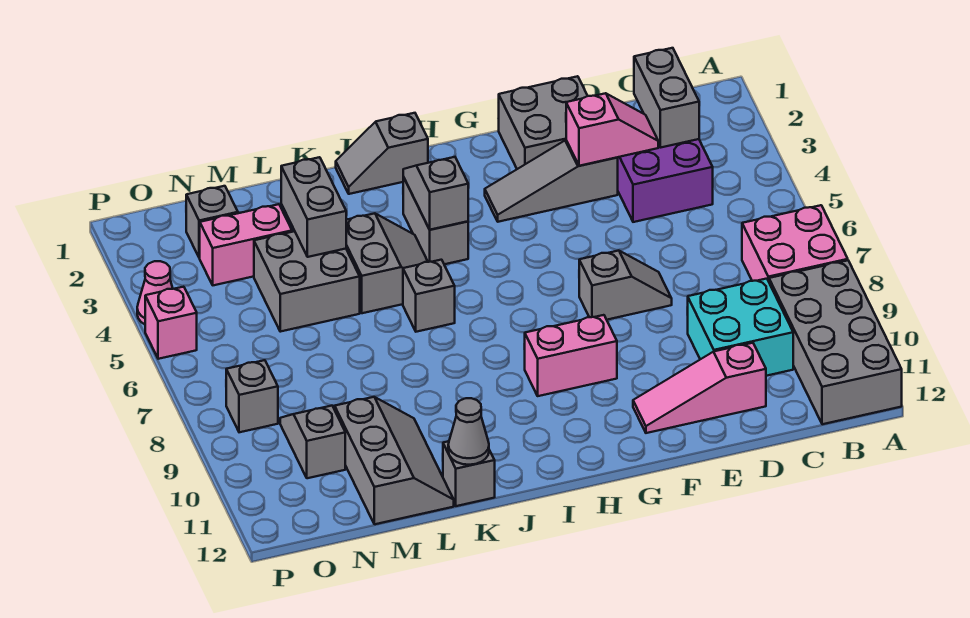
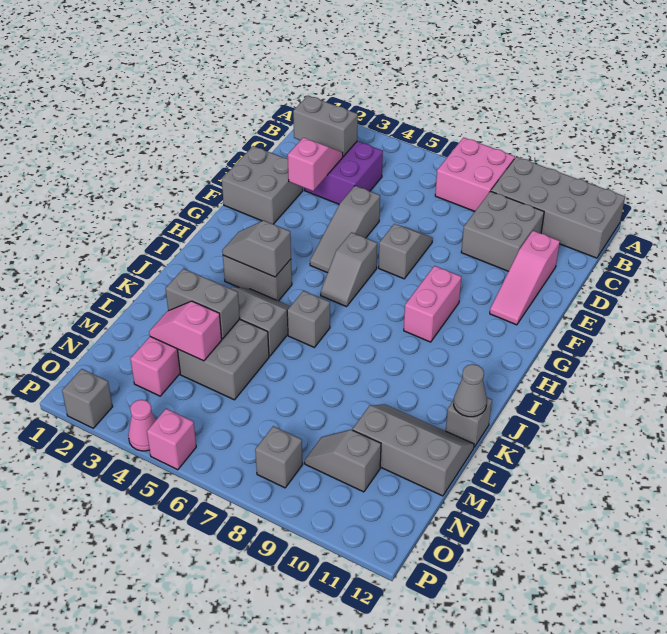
cyan 2x2 brick [688,279,793,376] -> grey 2x2 brick [461,191,544,271]
grey 1x3 slope [485,140,618,222] -> grey 1x3 slope moved to [310,186,380,273]
grey 1x2 slope [336,113,428,194] -> grey 1x2 slope moved to [321,232,377,307]
none -> pink 1x2 slope [149,301,222,361]
grey 1x1 brick [186,186,238,258] -> grey 1x1 brick moved to [62,369,113,428]

